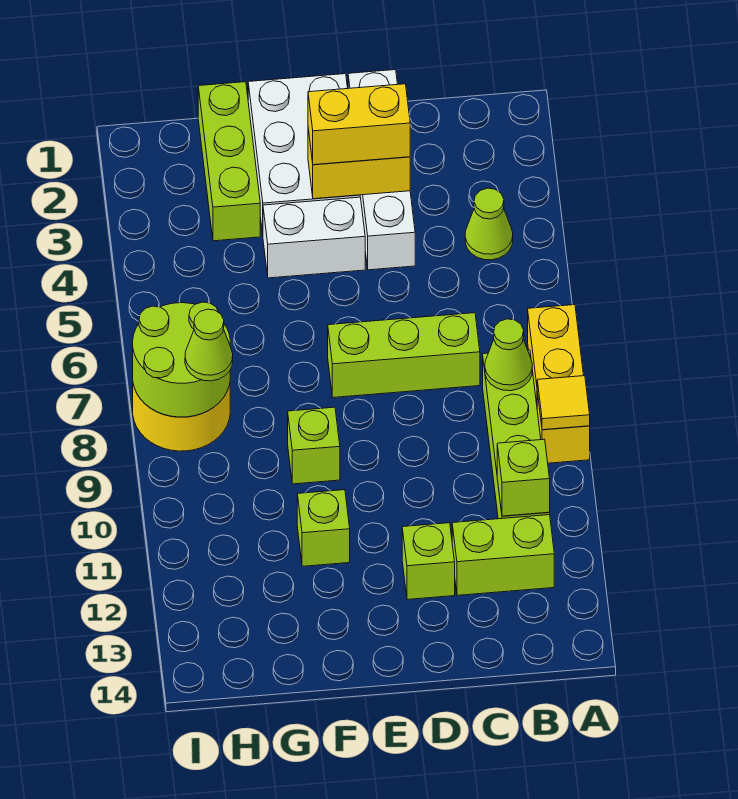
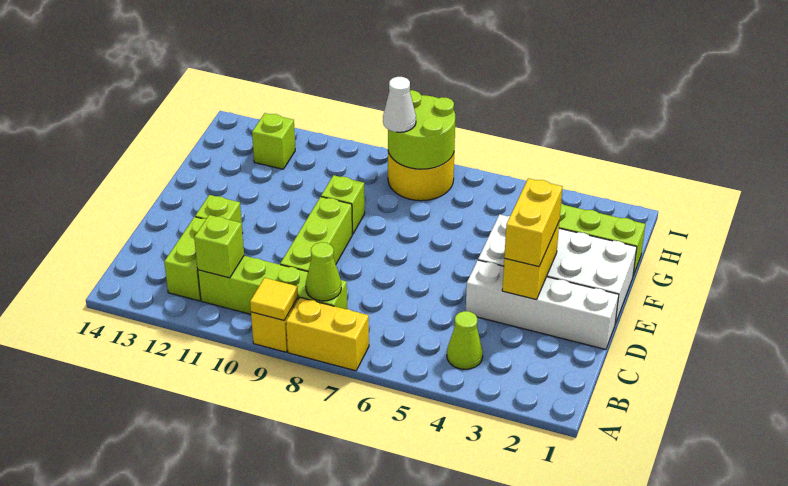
lime 1x3 brick [328,313,480,398] -> lime 1x3 brick moved to [280,197,352,272]
lime 1x1 brick [297,490,350,566] -> lime 1x1 brick moved to [252,113,295,169]
lime 1x1 cone [185,309,233,381] -> white 1x1 cone [383,77,416,132]

